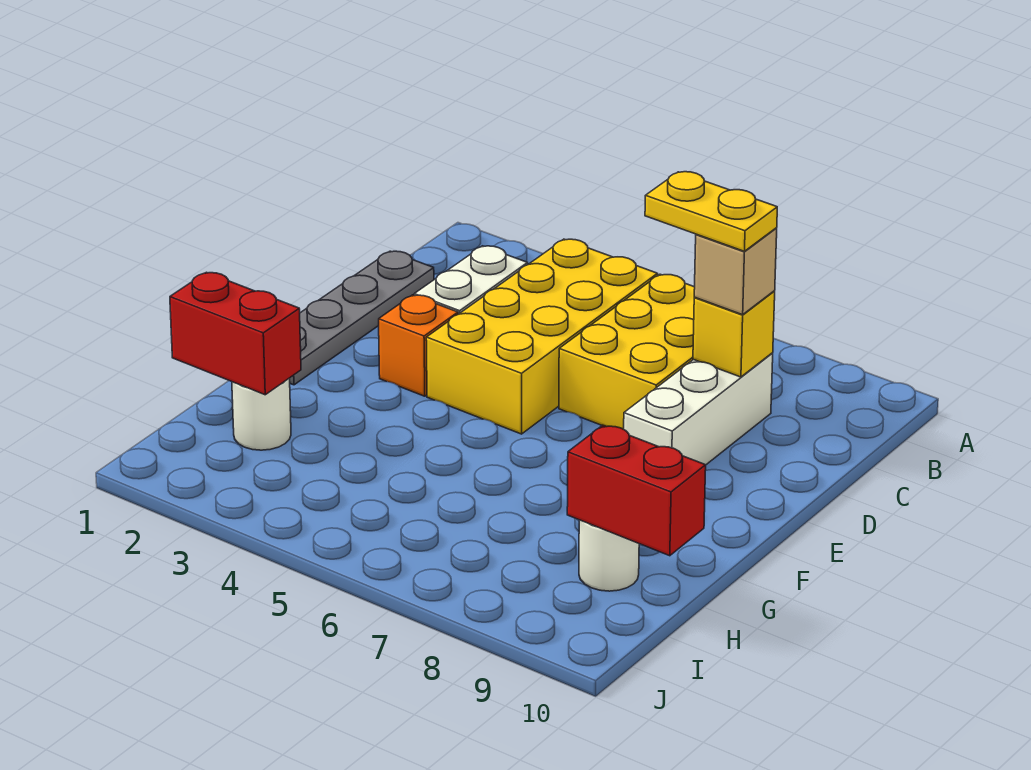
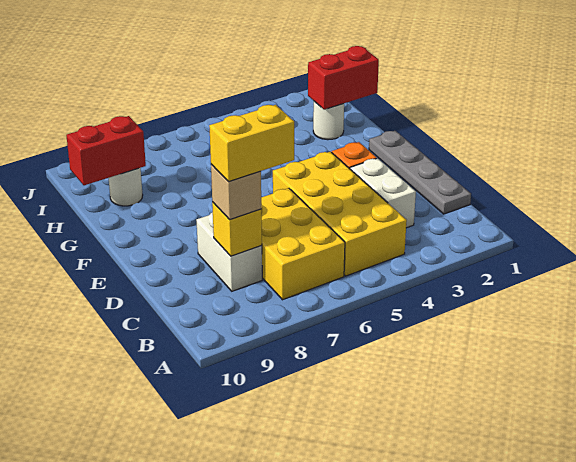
yellow 1x2 plate [645,172,777,251] -> yellow 1x2 brick [209,105,294,182]
white 1x3 brick [624,353,773,465] -> white 1x2 brick [196,212,262,291]

